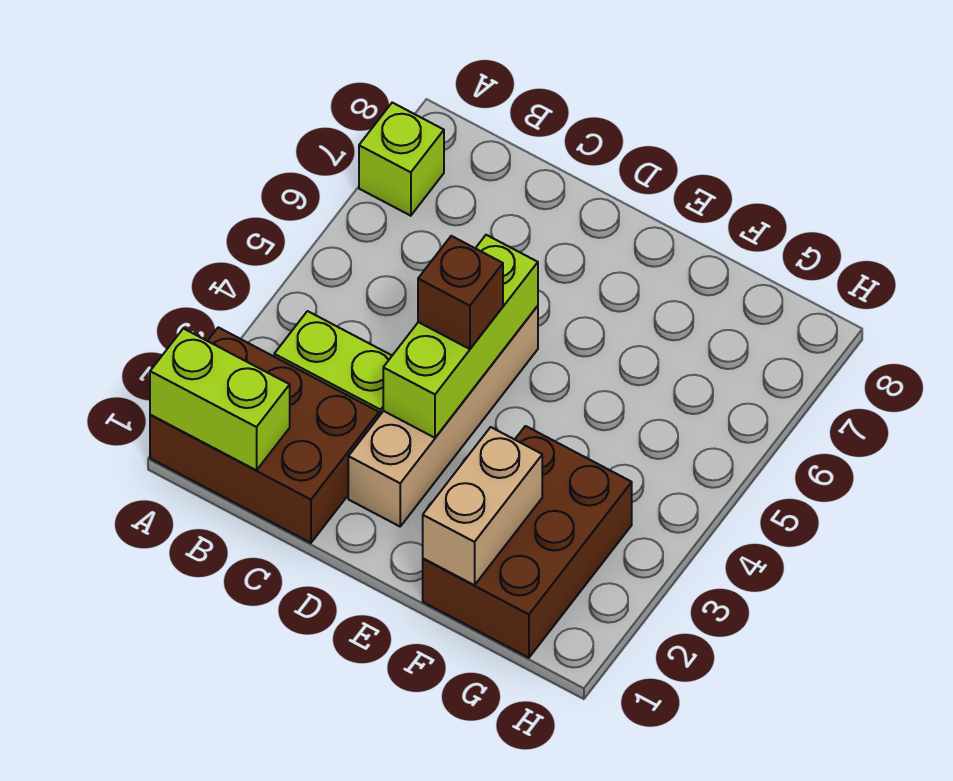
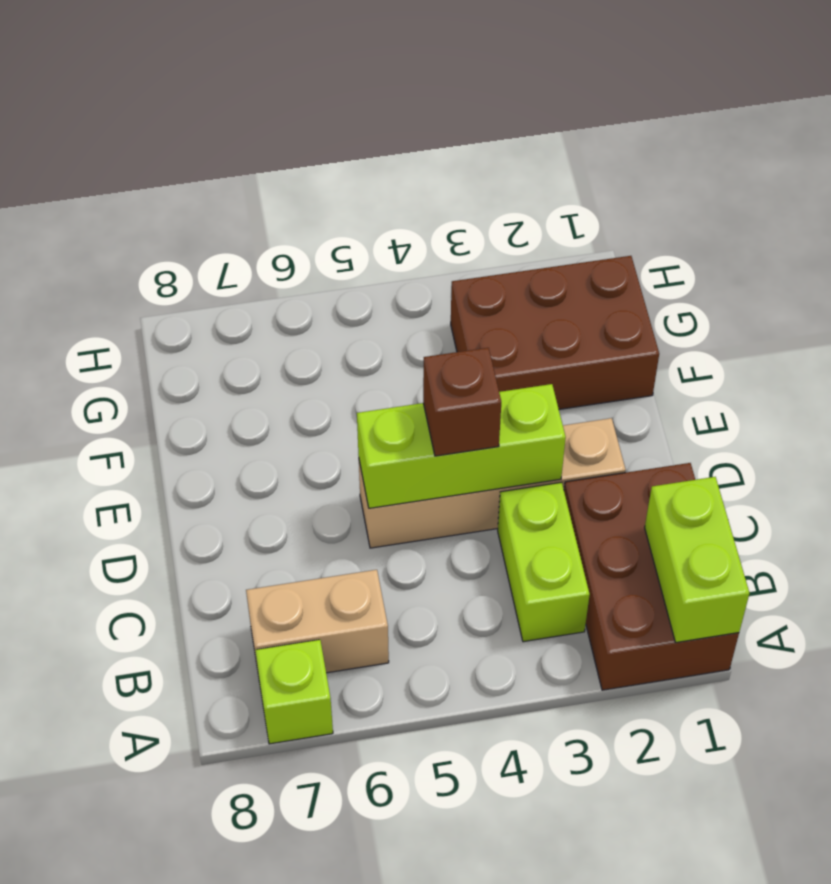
tan 1x2 brick [423,427,542,585] -> tan 1x2 brick moved to [246,570,389,676]

